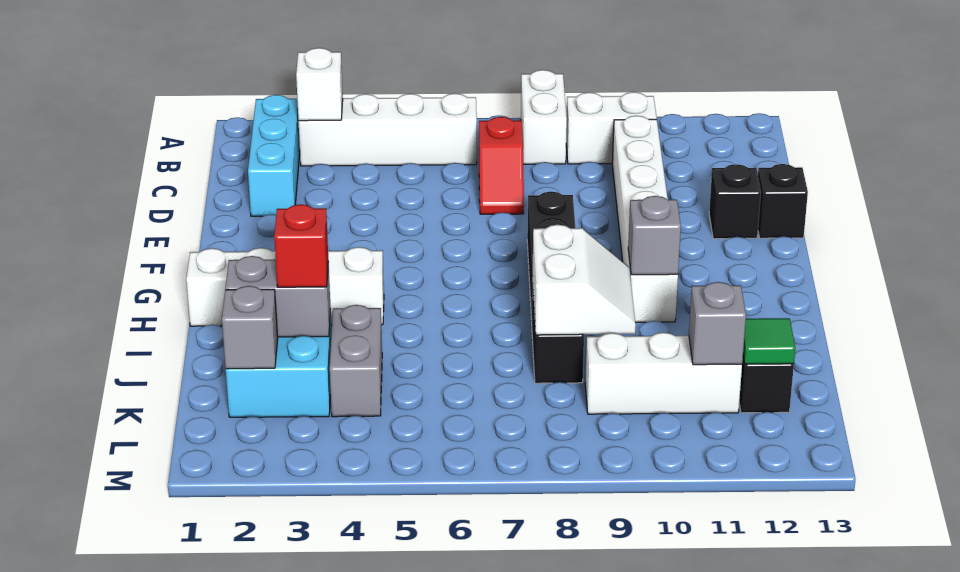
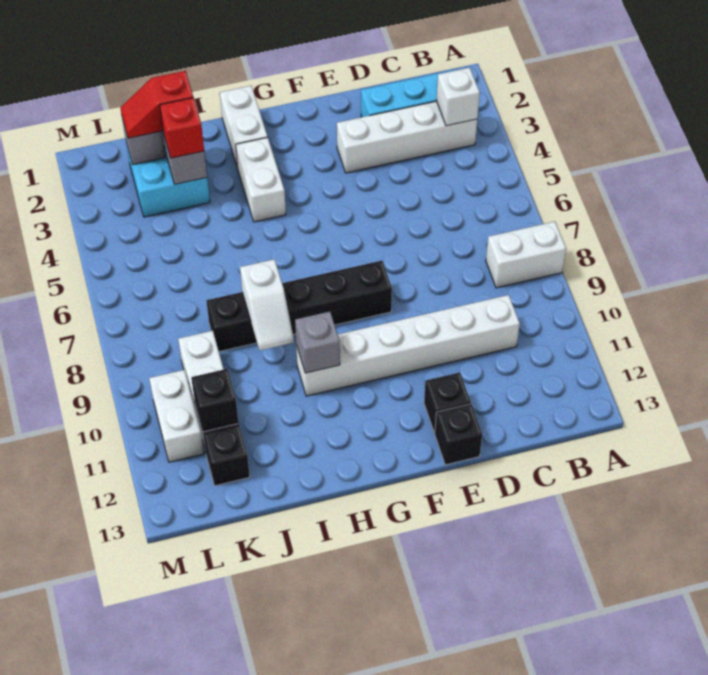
white 1x4 brick [299,94,477,166] -> white 1x4 brick turned to [337,101,477,173]
white 1x2 brick [566,92,657,164] -> white 1x2 brick moved to [149,370,204,462]
red 1x2 slope [479,117,524,214] -> red 1x2 slope moved to [120,71,193,138]
white 2x2 slope [532,225,636,335] -> white 1x2 slope [240,259,294,350]
grey 1x2 brick [330,305,382,417] -> none
grey 1x1 brick [689,282,746,365] -> black 1x1 brick [191,369,238,431]
green 1x1 tile [743,318,795,364] -> none

